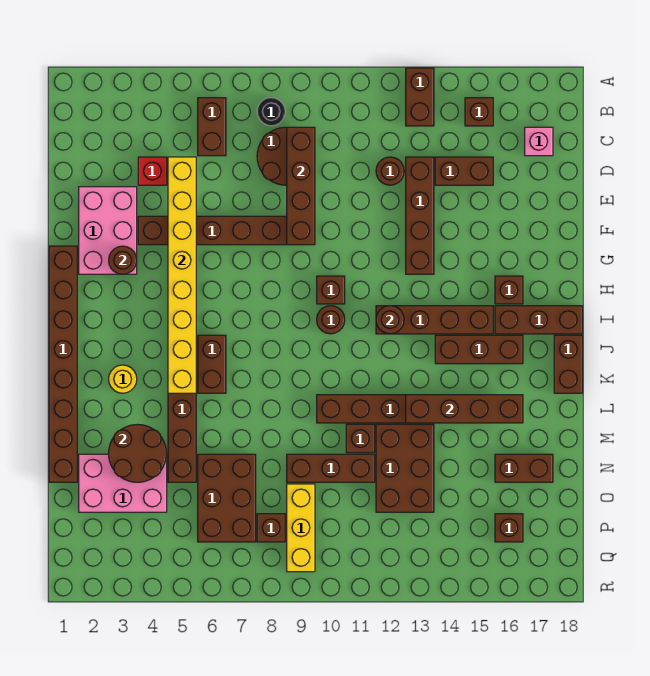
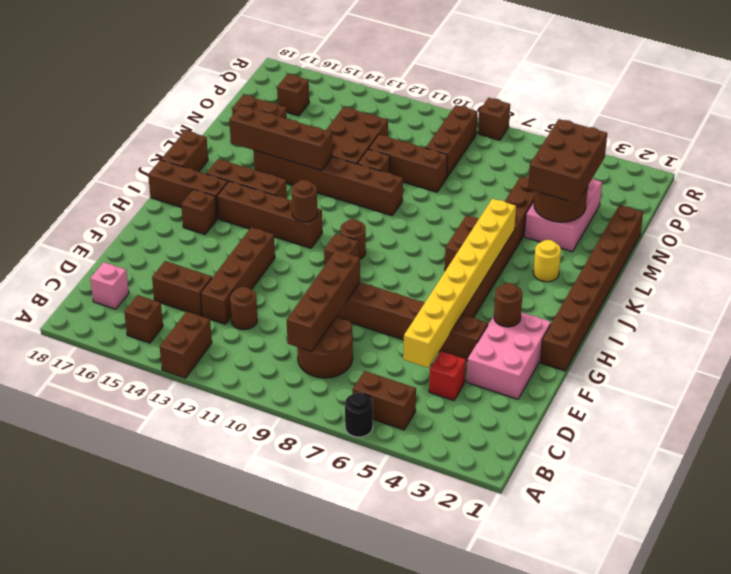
brown 1x2 brick [198,98,226,156] -> brown 1x2 brick turned to [353,371,416,430]
black 1x1 round brick [257,98,285,126] -> black 1x1 round brick moved to [345,392,373,437]
pink 2x3 brick [79,454,167,512] -> pink 2x3 brick turned to [524,178,602,252]
brown 2x3 brick [198,454,256,542] -> brown 2x3 brick moved to [528,119,607,203]
yellow 1x3 brick [287,484,315,572] -> brown 1x3 brick [426,105,477,177]
brown 1x1 brick [257,514,285,542] -> brown 1x1 brick moved to [478,98,510,140]

